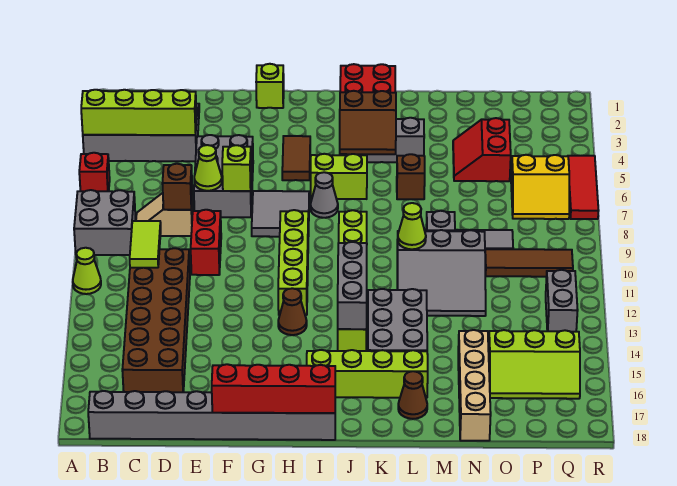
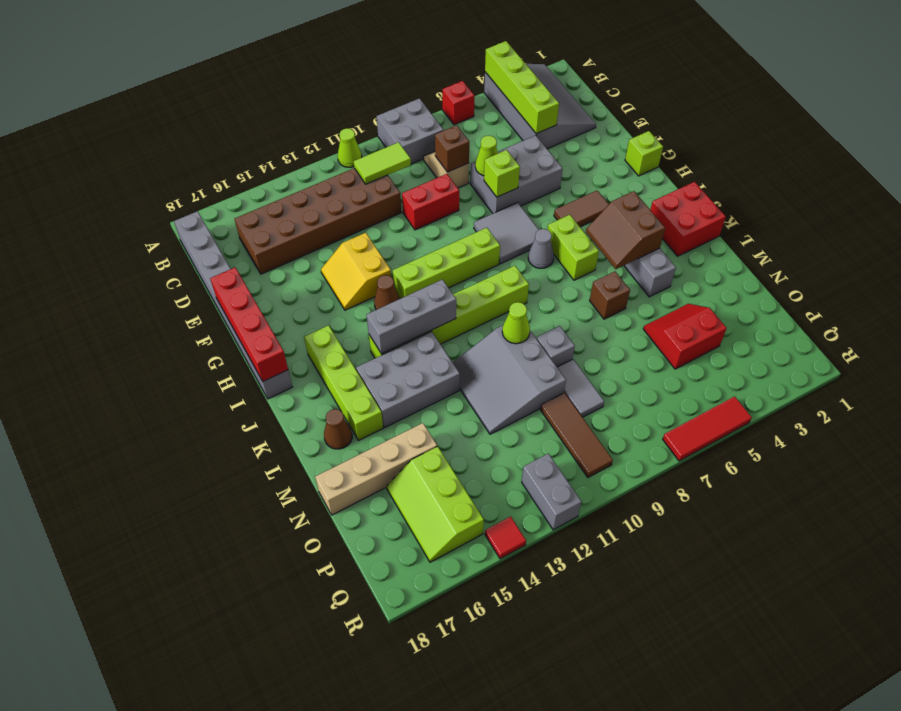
yellow 2x2 slope [511,155,569,219] -> yellow 2x2 slope moved to [321,233,391,310]
grey 1x2 brick [546,270,578,332] -> grey 1x2 brick turned to [522,454,581,530]
none -> red 1x1 tile [485,517,526,559]

